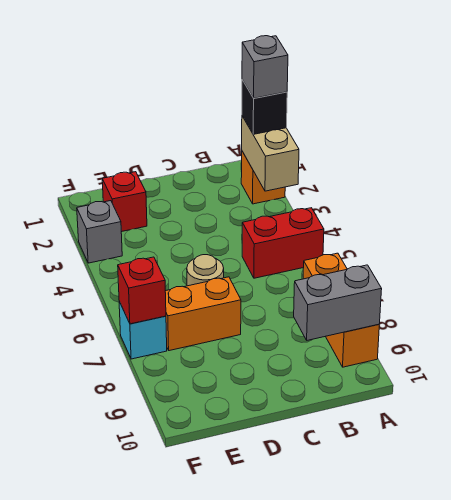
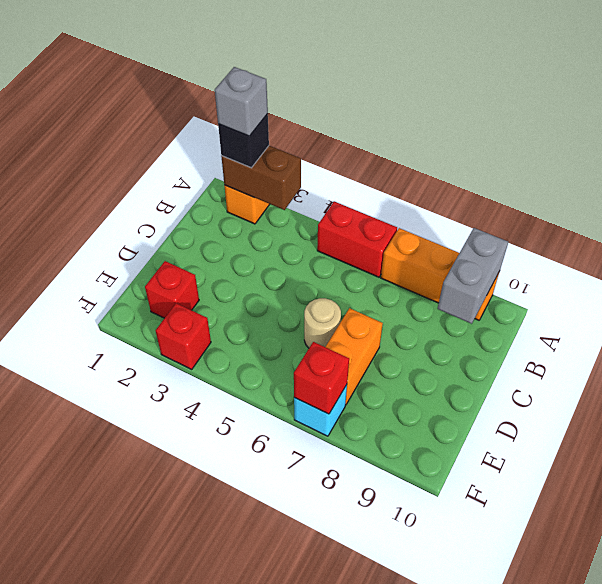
tan 1x2 brick [242,116,299,191] -> brown 1x2 brick [221,146,301,210]
red 1x2 brick [242,208,324,278] -> red 1x2 brick turned to [317,201,397,277]
grey 1x1 brick [77,201,122,263] -> red 1x1 brick [156,303,211,369]

